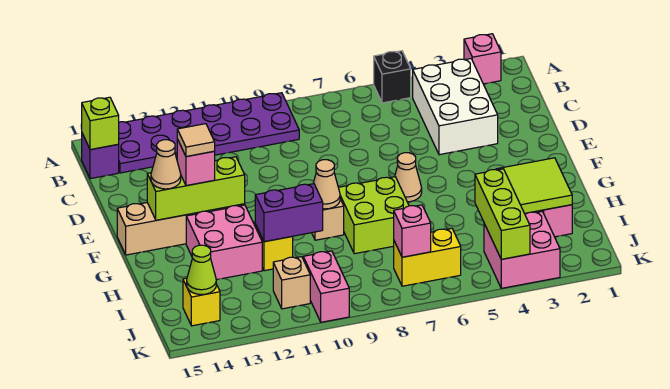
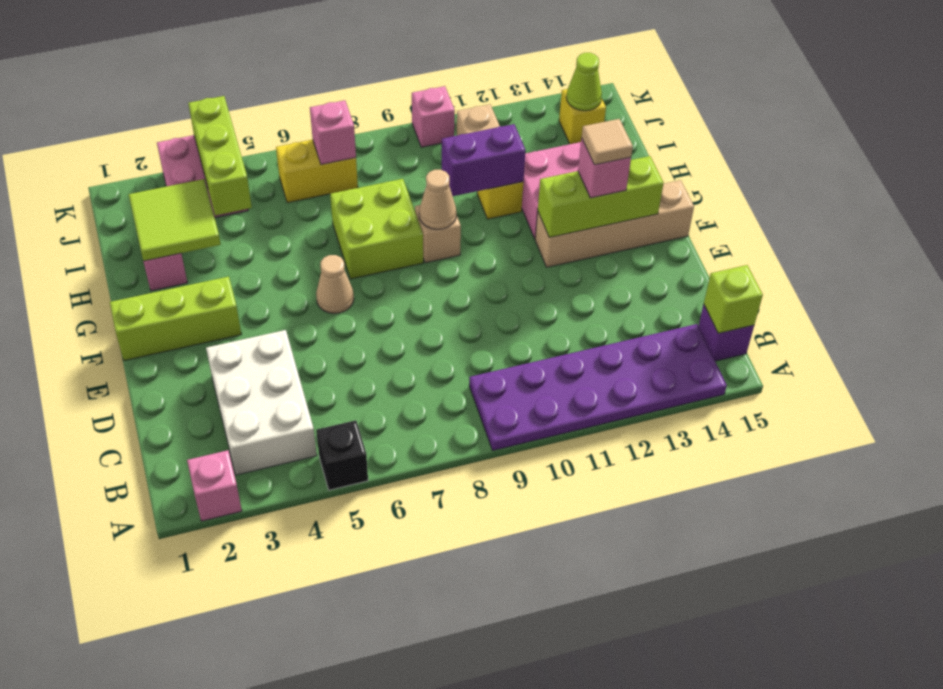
none -> lime 1x3 brick [110,277,241,361]
tan 1x1 cone [151,140,181,189] -> none
pink 1x2 brick [303,251,349,322] -> pink 1x1 brick [412,86,455,147]

